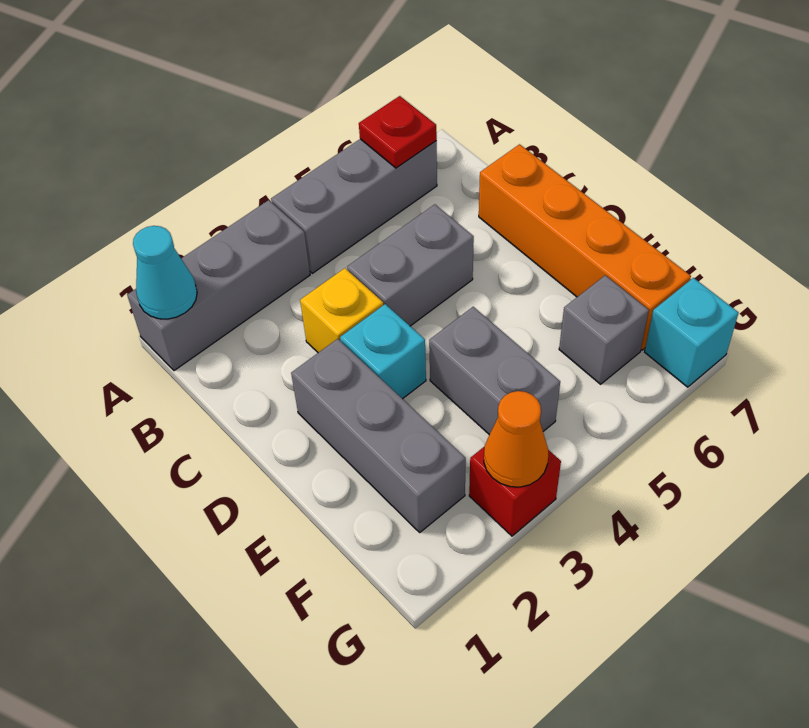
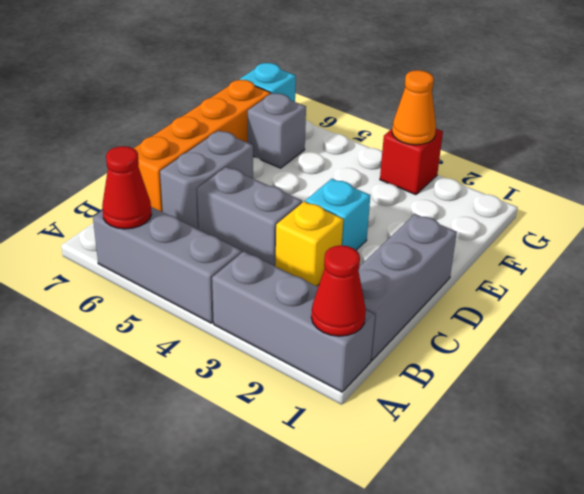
cyan 1x1 cone [133,226,197,319] -> red 1x1 cone [311,245,366,336]
red 1x1 plate [359,96,437,168] -> red 1x1 cone [102,146,151,229]
grey 1x3 brick [291,339,466,532] -> grey 1x3 brick moved to [358,214,457,360]
grey 1x2 brick [429,307,560,435] -> grey 1x2 brick moved to [160,131,253,229]

